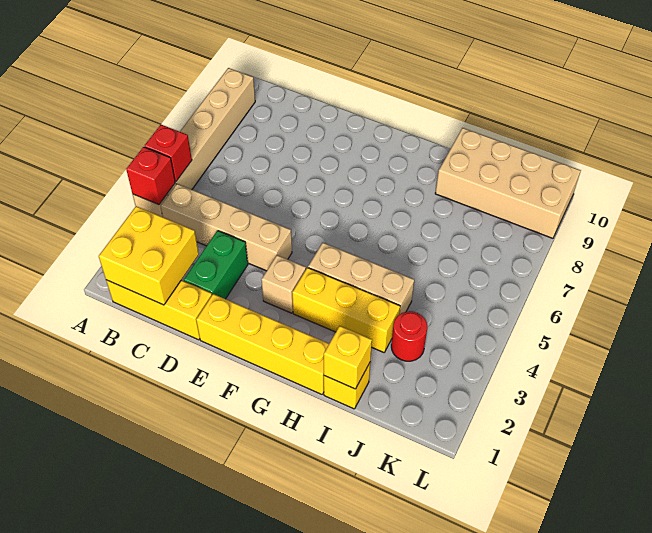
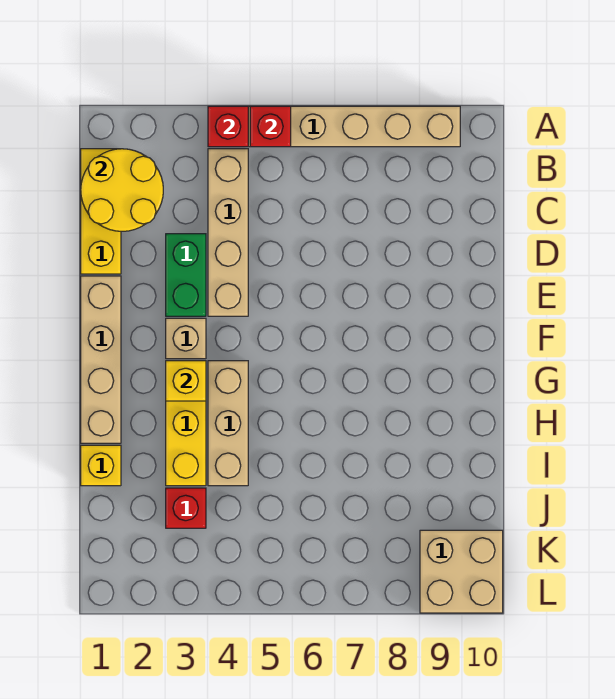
yellow 2x2 brick [99,206,199,305] -> yellow 2x2 round brick [81,149,163,231]
green 1x2 brick [184,231,248,299] -> green 1x2 brick turned to [166,234,206,316]
yellow 1x4 brick [196,294,329,394] -> tan 1x4 brick [81,276,121,443]
yellow 1x1 brick [324,326,372,389] -> yellow 1x1 brick moved to [166,361,206,401]
tan 2x4 brick [435,128,581,238] -> tan 2x2 brick [420,530,503,613]
red 1x1 round brick [391,311,427,361] -> red 1x1 brick [166,488,206,528]

